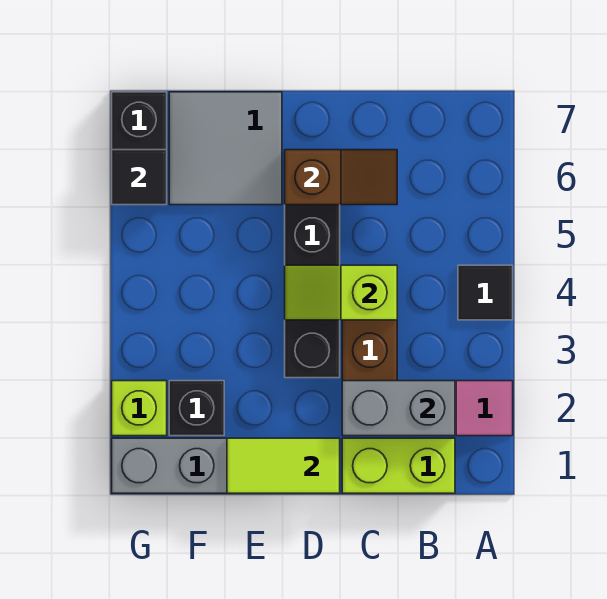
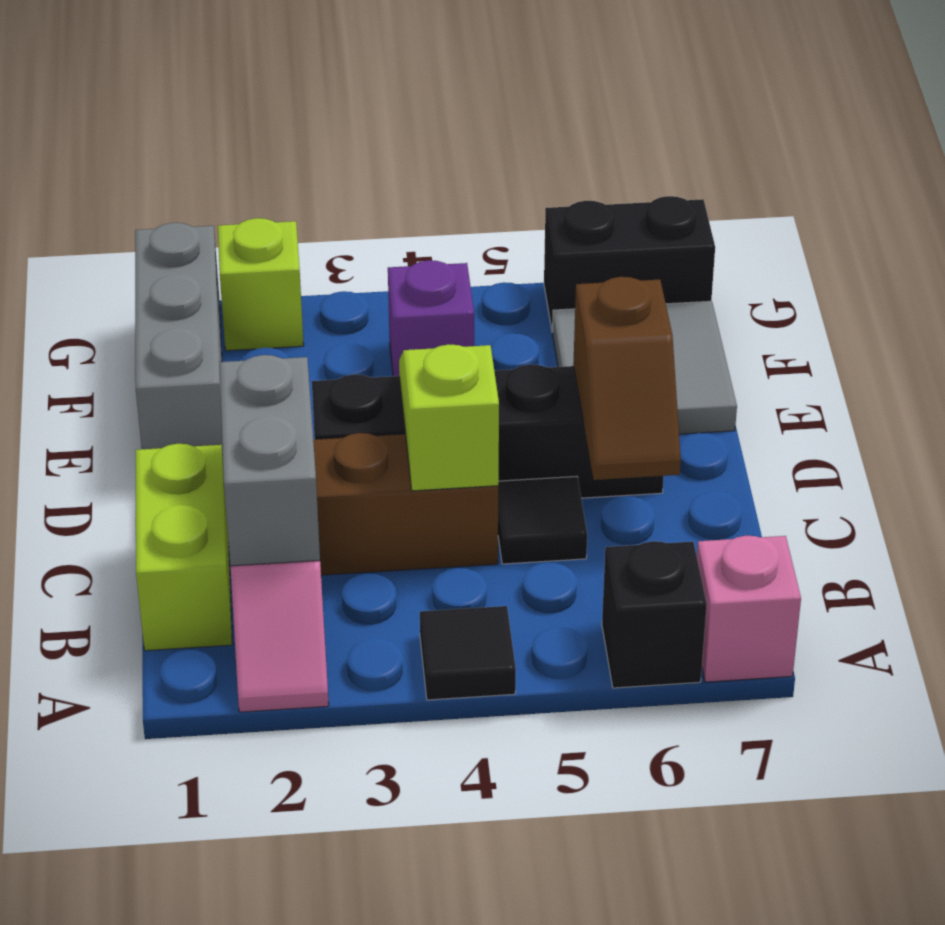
none -> pink 1x1 brick [697,536,801,682]
lime 1x2 tile [227,438,340,493] -> none
black 1x1 brick [169,381,224,436] -> black 1x1 brick moved to [602,541,707,688]
none -> purple 1x1 brick [388,260,474,376]
black 1x1 tile [112,150,167,205] -> black 1x1 tile moved to [498,476,587,564]

